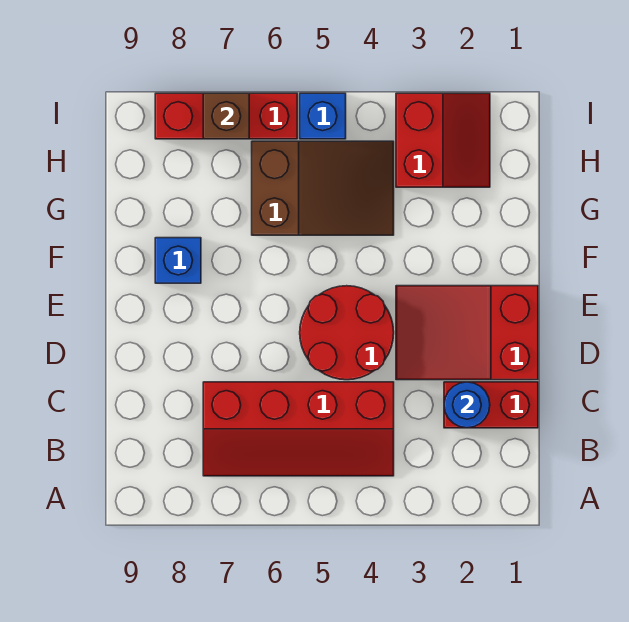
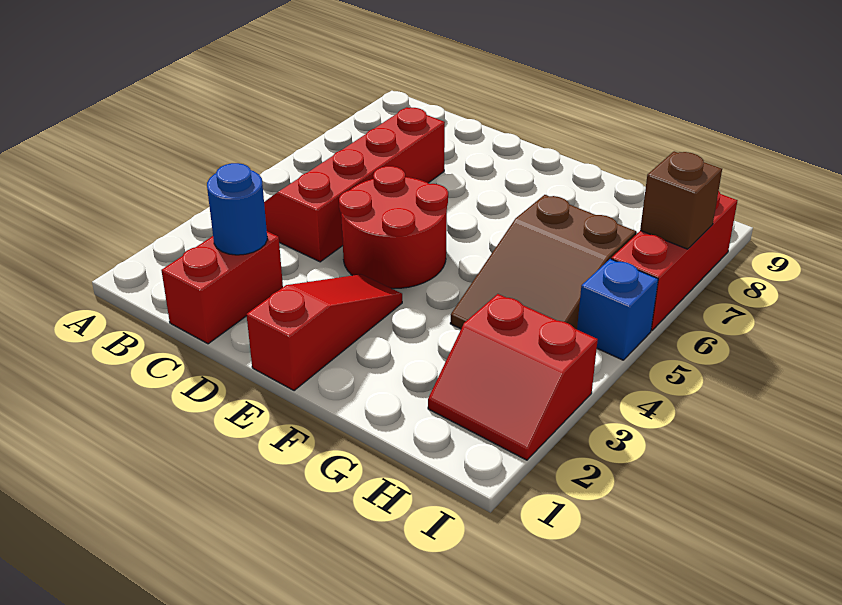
red 2x3 slope [396,286,538,380] -> red 1x3 slope [246,274,402,391]
blue 1x1 brick [155,238,201,283] -> none

